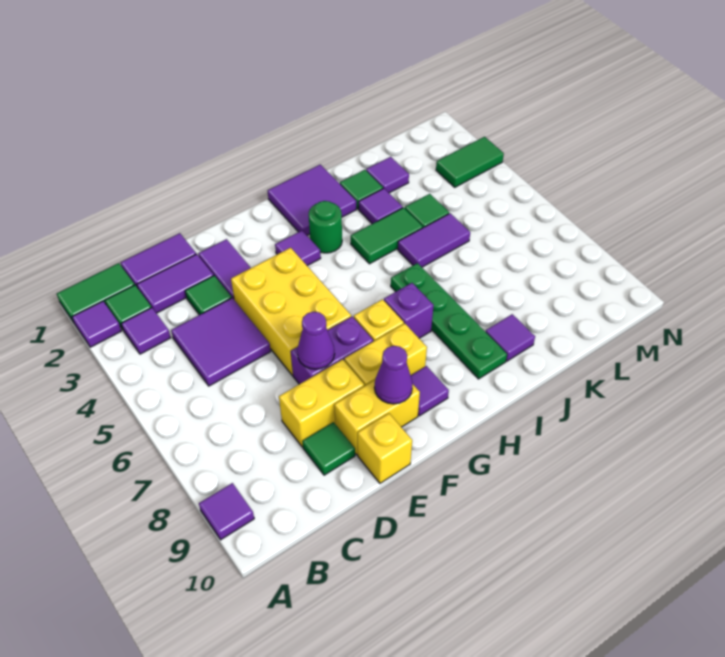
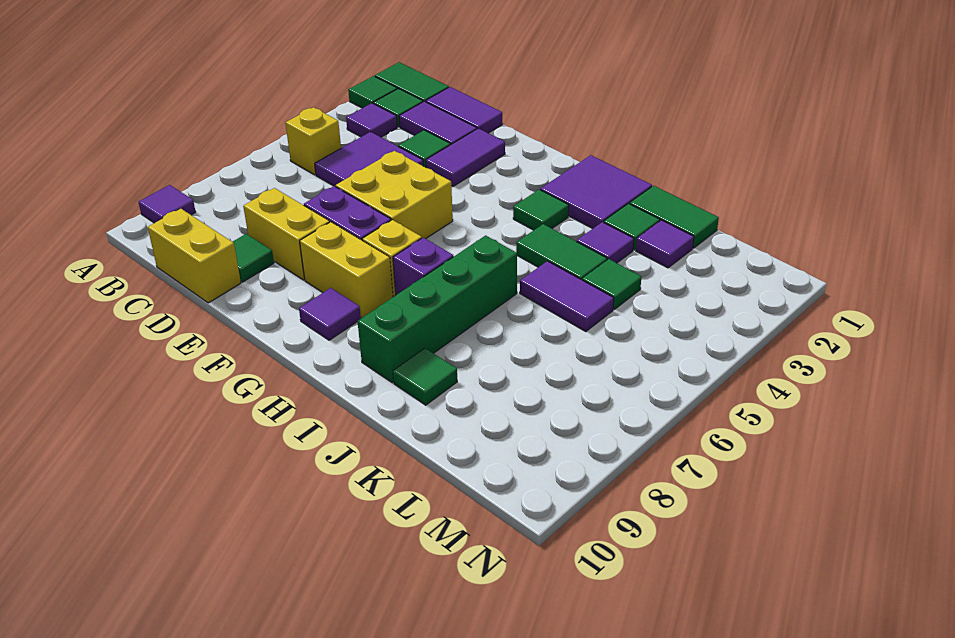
purple 1x1 tile [72,301,121,347] -> green 1x1 tile [348,76,397,108]
yellow 2x3 brick [231,248,351,375] -> yellow 2x2 brick [336,151,453,239]
purple 1x1 cone [297,312,334,369] -> none
yellow 1x2 brick [334,380,420,455] -> yellow 1x2 brick moved to [148,209,241,303]
yellow 1x1 brick [358,413,412,483] -> yellow 1x1 brick moved to [286,107,341,175]
purple 1x1 cone [374,346,413,404] -> none
purple 1x1 tile [275,231,321,266] -> none
green 1x1 round brick [309,201,342,253] -> green 1x1 tile [513,189,569,230]
green 1x4 plate [391,263,507,379] -> green 1x4 brick [357,235,517,383]
purple 1x1 tile [486,314,535,361] -> green 1x1 tile [393,348,457,405]
green 1x2 tile [436,137,504,187] -> green 1x2 tile moved to [630,186,719,248]

